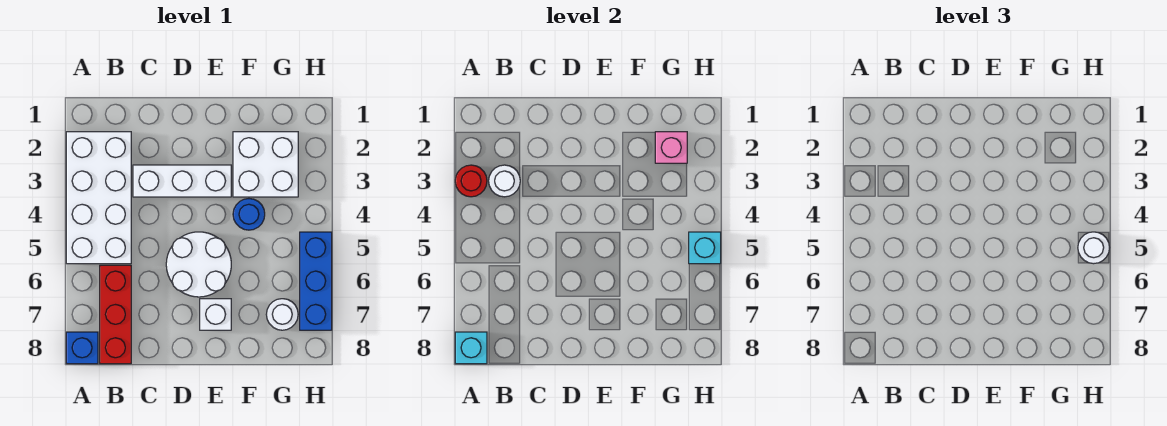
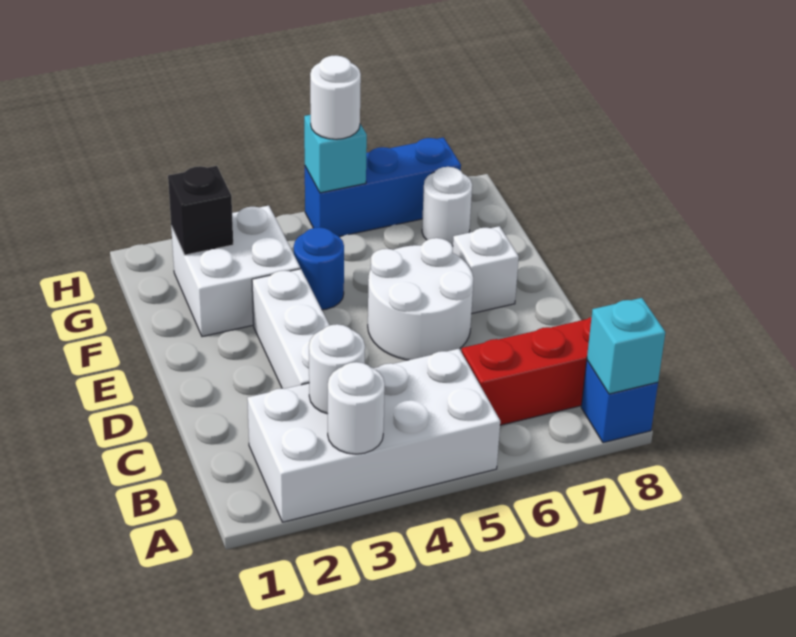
red 1x1 round brick [455,165,487,197] -> white 1x1 round brick [328,362,385,454]
pink 1x1 brick [655,132,687,163] -> black 1x1 brick [168,166,233,255]

